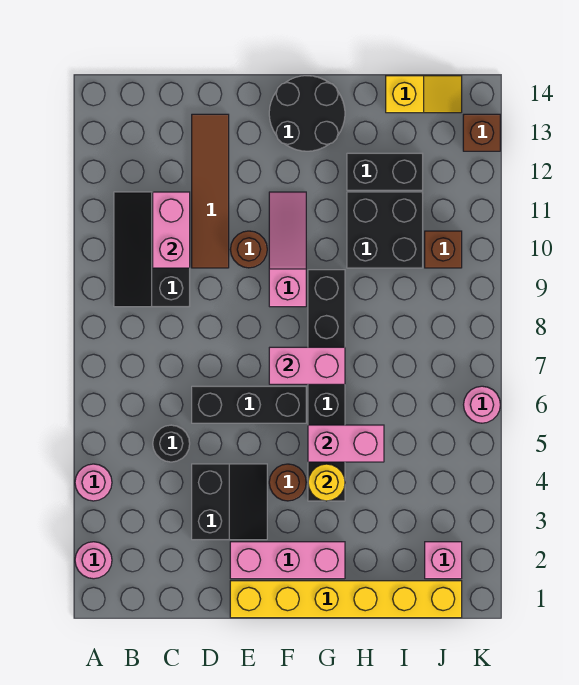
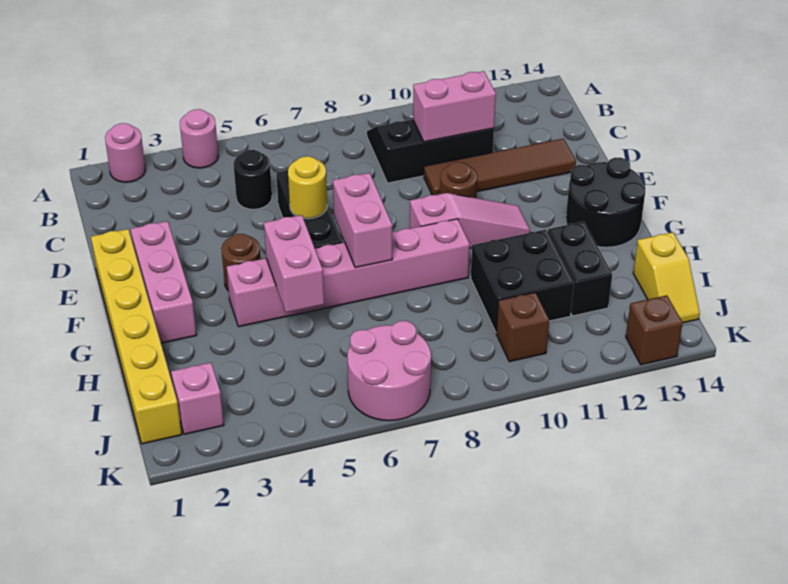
black 2x2 slope [192,464,267,540] -> none
black 1x6 brick [308,270,345,501] -> pink 1x6 brick [227,219,470,327]
yellow 1x1 round brick [308,464,345,501] -> yellow 1x1 round brick moved to [288,156,327,219]
pink 1x1 round brick [464,386,500,423] -> pink 2x2 round brick [347,321,431,421]

